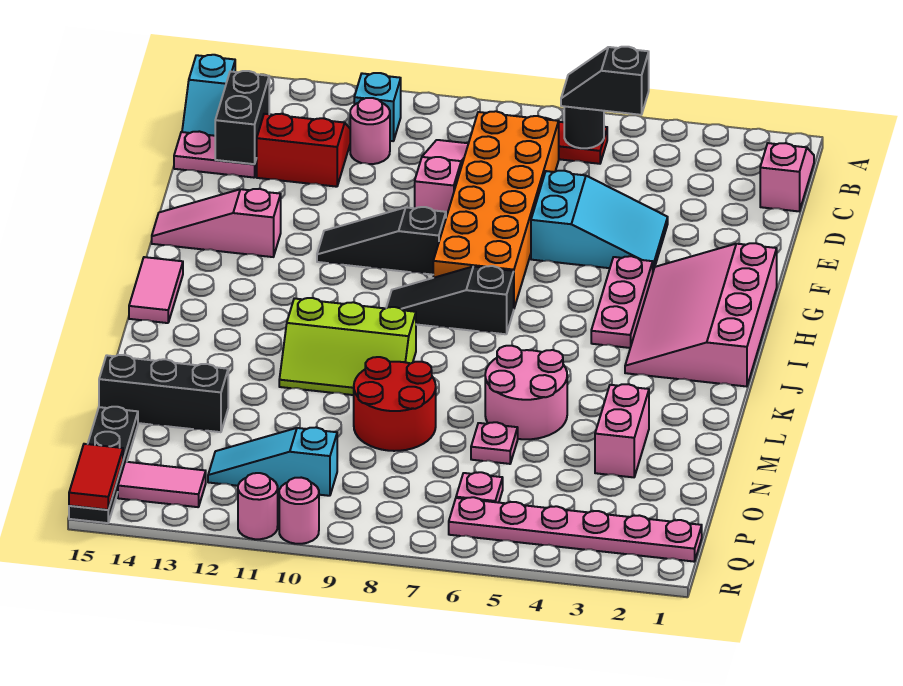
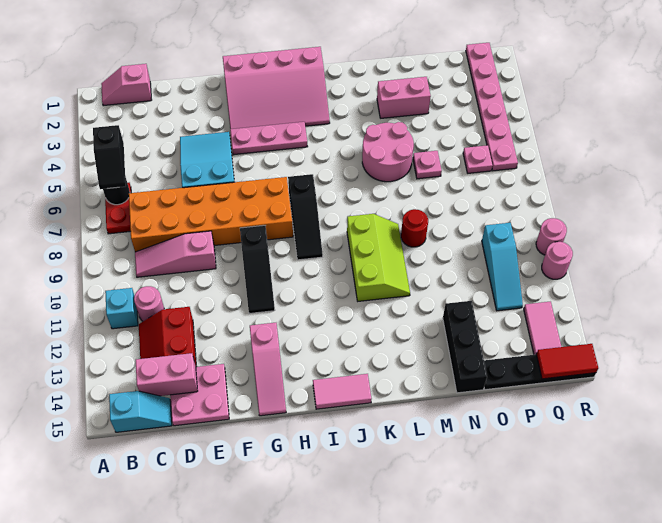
black 1x2 brick [215,71,269,164] -> pink 1x2 brick [136,353,197,396]
pink 1x2 plate [174,131,257,178] -> pink 2x2 plate [170,364,229,426]
red 2x2 round brick [354,357,436,451] -> red 1x1 round brick [401,209,428,247]

